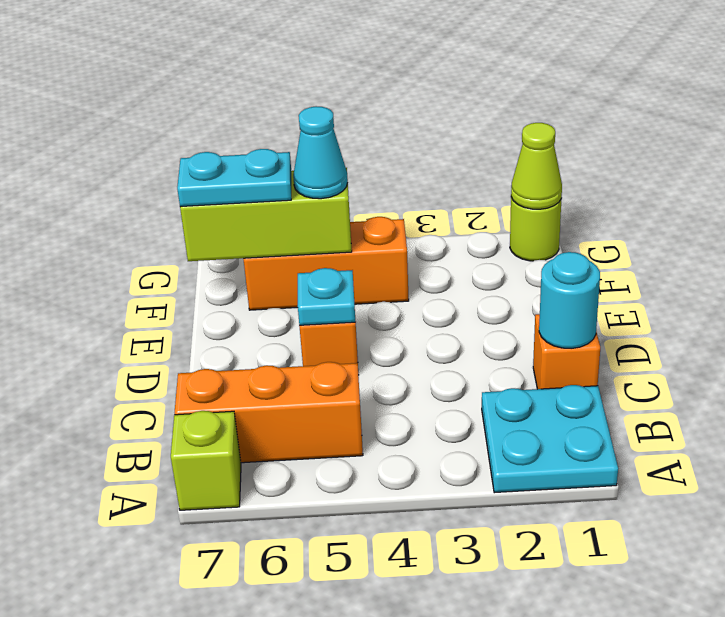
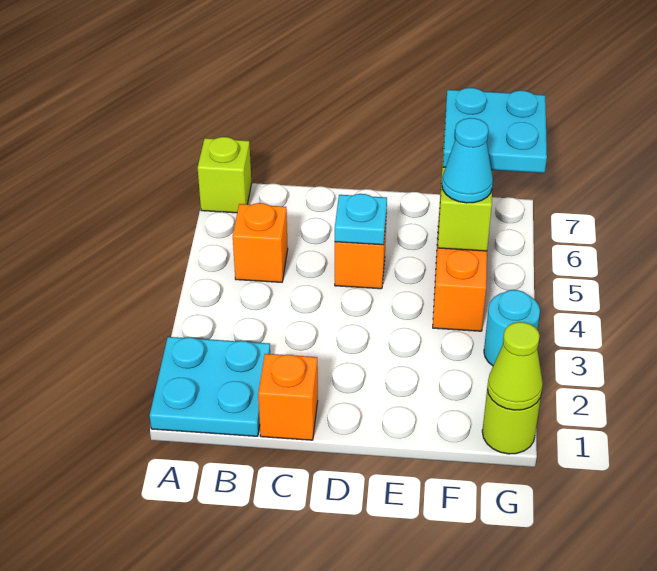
orange 1x3 brick [175,362,363,463] -> orange 1x1 brick [233,203,288,282]
cyan 1x1 round brick [539,252,600,349] -> cyan 1x1 round brick moved to [484,290,540,366]
cyan 1x2 plate [177,149,291,207] -> cyan 2x2 plate [443,88,547,173]

